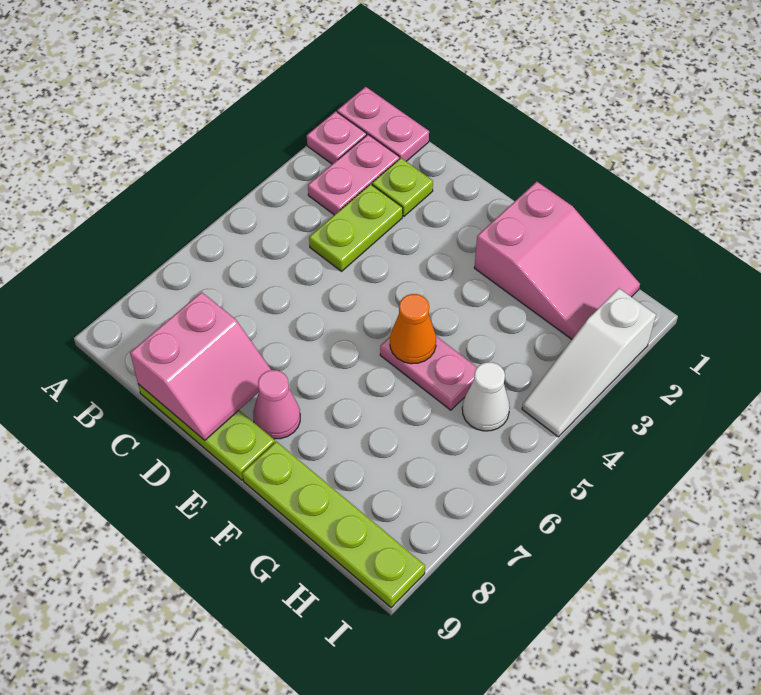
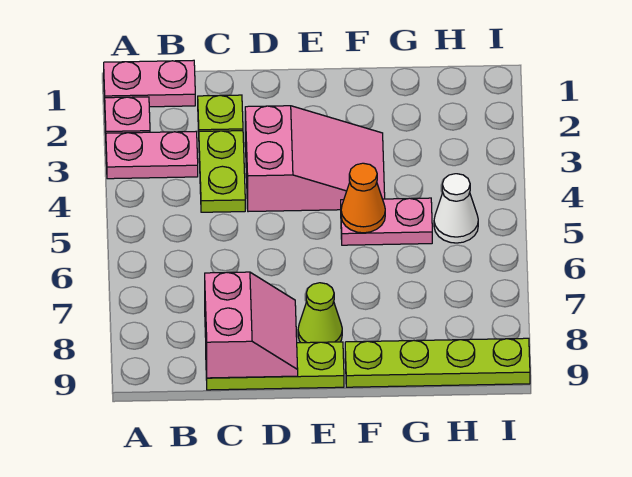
pink 1x2 plate [308,135,399,215] -> pink 1x2 plate turned to [106,132,198,179]
pink 1x1 cone [253,370,300,439] -> lime 1x1 cone [298,283,342,343]
pink 2x3 slope [474,182,640,339] -> pink 2x3 slope moved to [245,106,385,212]
white 1x3 slope [522,289,656,437] -> none

